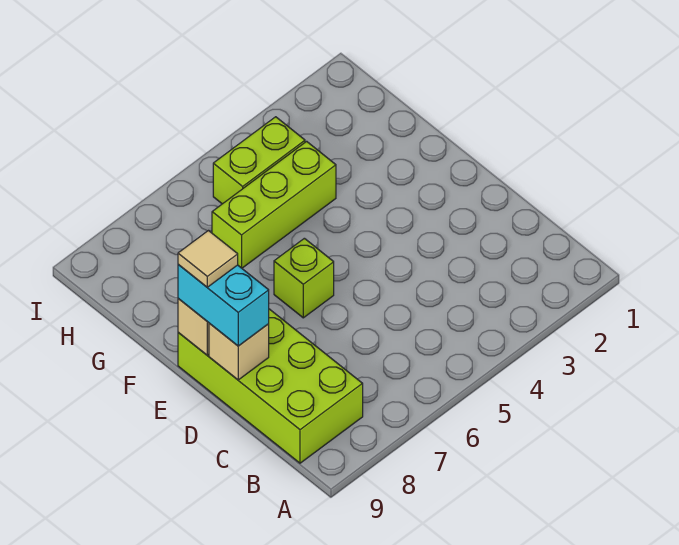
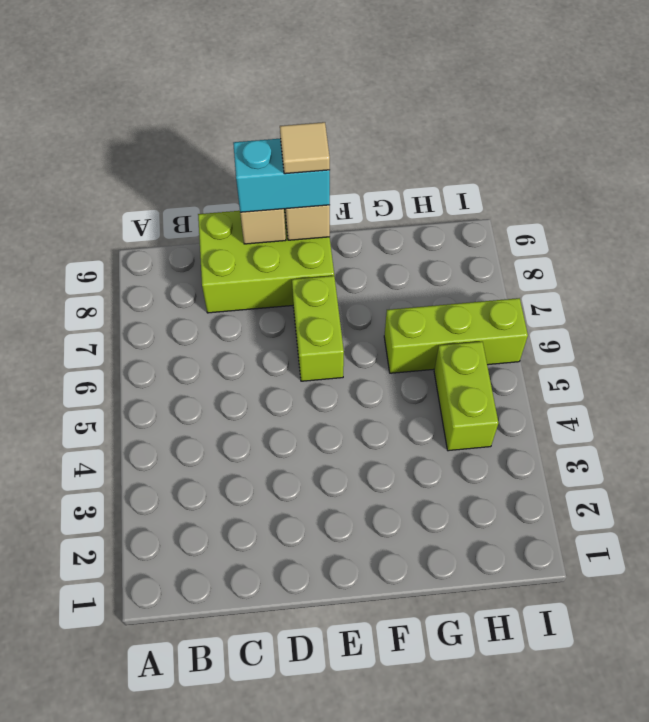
lime 2x4 brick [178,309,363,463] -> lime 2x3 brick [198,209,334,313]
lime 1x1 brick [274,238,334,318] -> lime 1x2 brick [292,276,344,381]
lime 1x3 brick [212,141,336,268] -> lime 1x3 brick turned to [384,298,528,373]

